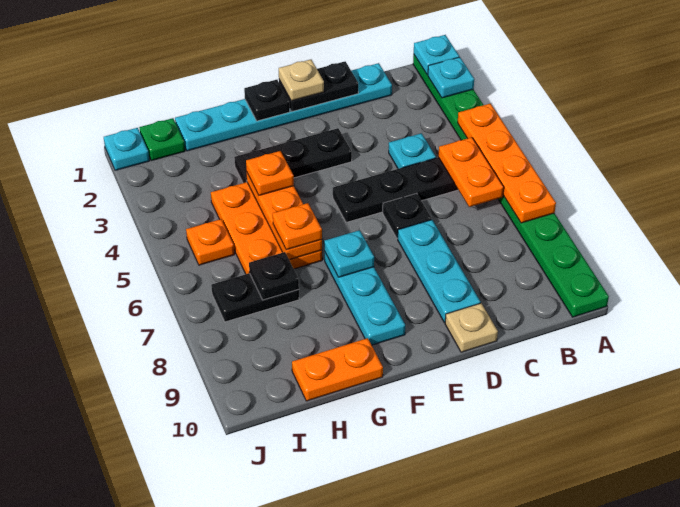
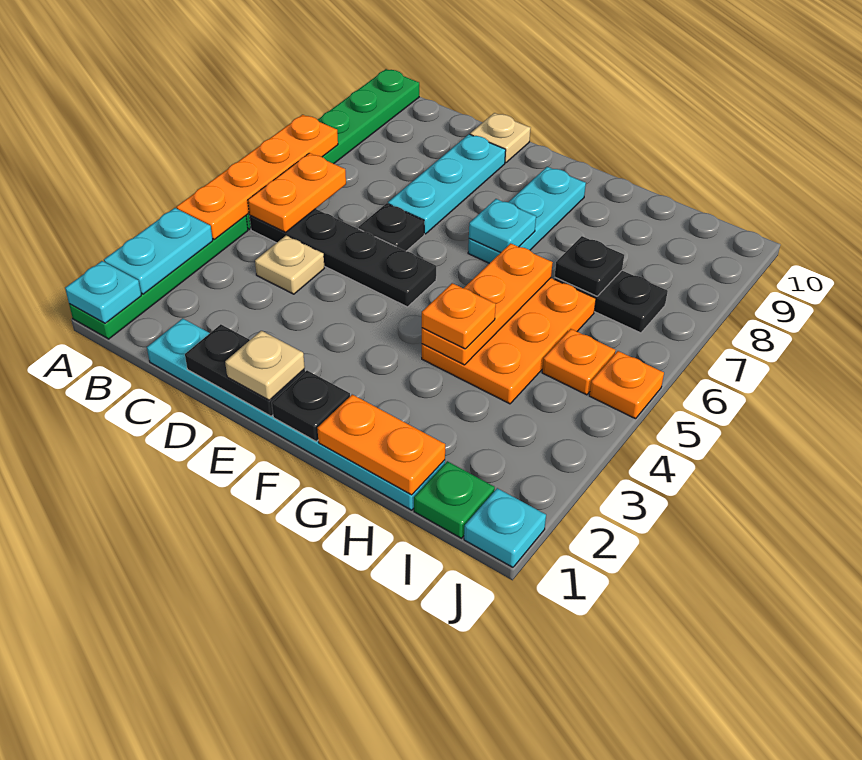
cyan 1x1 plate [428,57,474,98] -> cyan 1x2 plate [104,208,213,294]
cyan 1x1 plate [389,133,436,169] -> tan 1x1 plate [255,235,325,294]
black 1x3 plate [234,128,352,183] -> none
orange 1x1 plate [273,203,322,250] -> orange 1x1 plate moved to [589,351,664,419]
orange 1x2 plate [292,338,383,401] -> orange 1x2 plate moved to [317,395,445,495]

